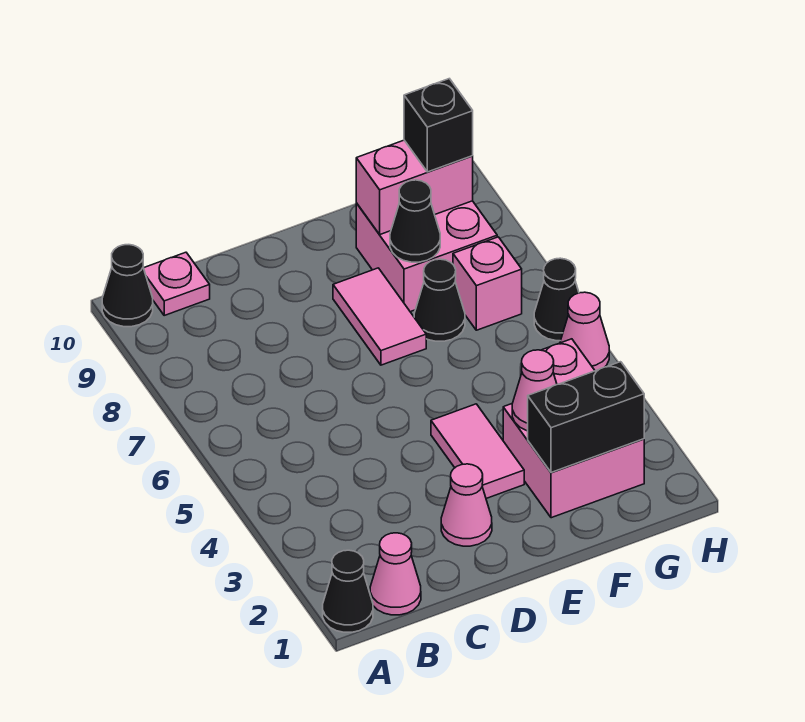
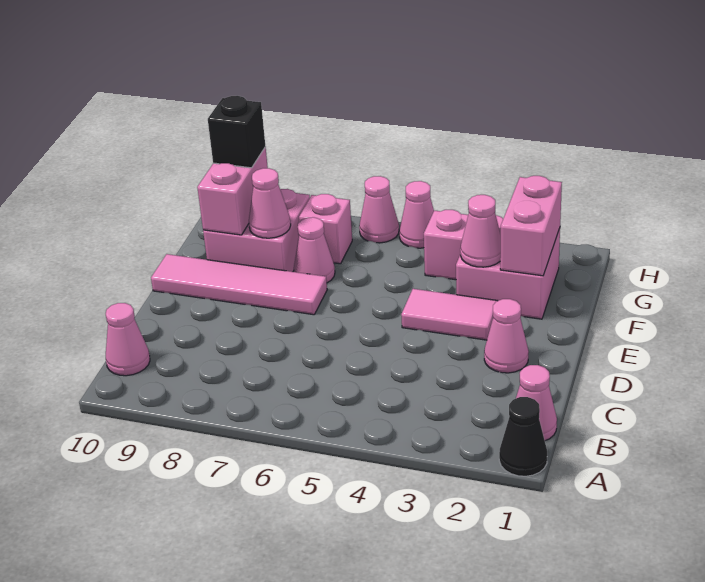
black 1x1 cone [102,245,153,327] -> none
pink 1x1 plate [144,252,210,315] -> pink 1x1 cone [106,303,150,376]
pink 1x2 tile [333,268,426,365] -> pink 1x4 tile [151,254,327,315]
black 1x2 brick [528,362,644,472] -> pink 1x2 brick [500,176,562,276]
black 1x1 cone [414,259,465,341] -> pink 1x1 cone [294,217,335,283]
black 1x1 cone [390,180,440,262] -> pink 1x1 cone [249,168,291,238]
black 1x1 cone [534,258,579,341] -> pink 1x1 cone [359,176,399,243]

